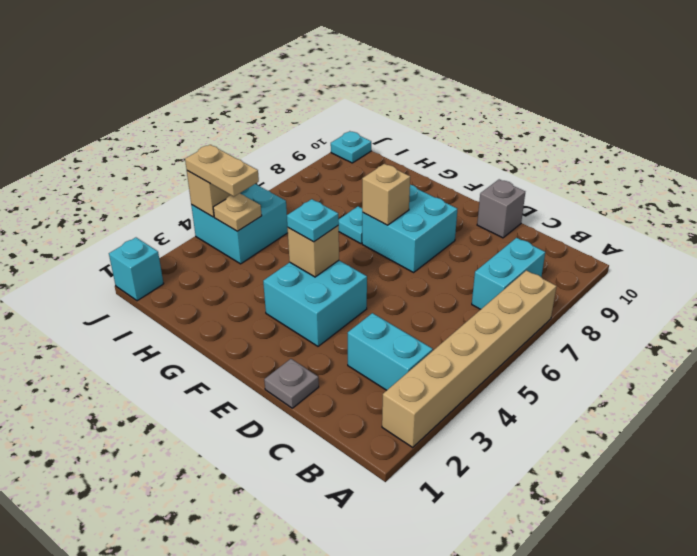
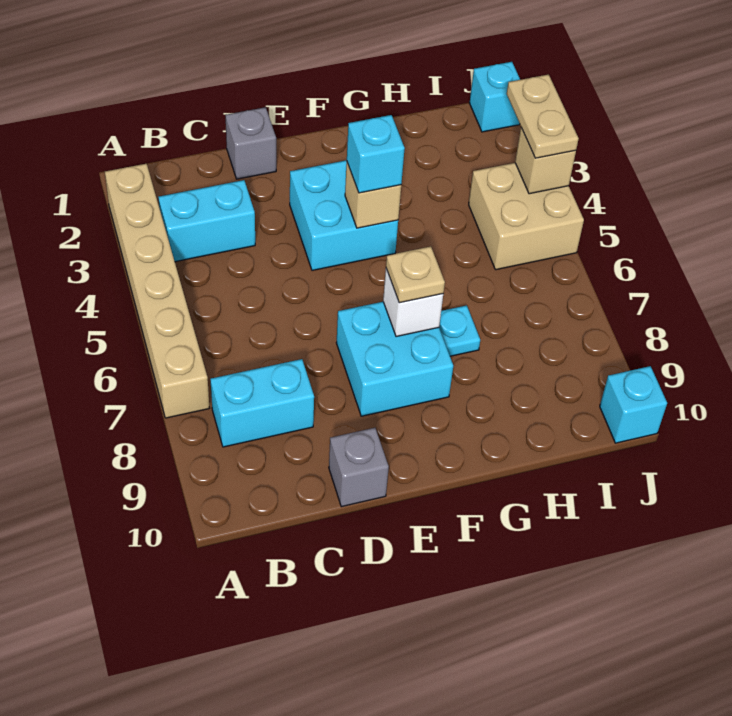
cyan 1x2 brick [472,238,545,309] -> cyan 1x2 brick turned to [210,359,314,447]
grey 1x1 plate [264,359,319,408] -> grey 1x1 brick [226,107,276,179]
cyan 1x1 plate [287,199,339,242] -> cyan 1x1 brick [347,115,405,193]
tan 1x1 brick [362,164,410,225] -> white 1x1 brick [383,269,443,337]
cyan 2x2 brick [191,184,288,264] -> tan 2x2 brick [469,163,584,270]
tan 1x1 plate [213,193,262,231] -> tan 1x1 plate moved to [386,246,445,303]
tan 1x2 plate [185,145,259,197] -> tan 1x2 plate turned to [507,75,579,158]
cyan 1x1 plate [331,131,371,163] -> cyan 1x1 brick [600,366,667,443]

